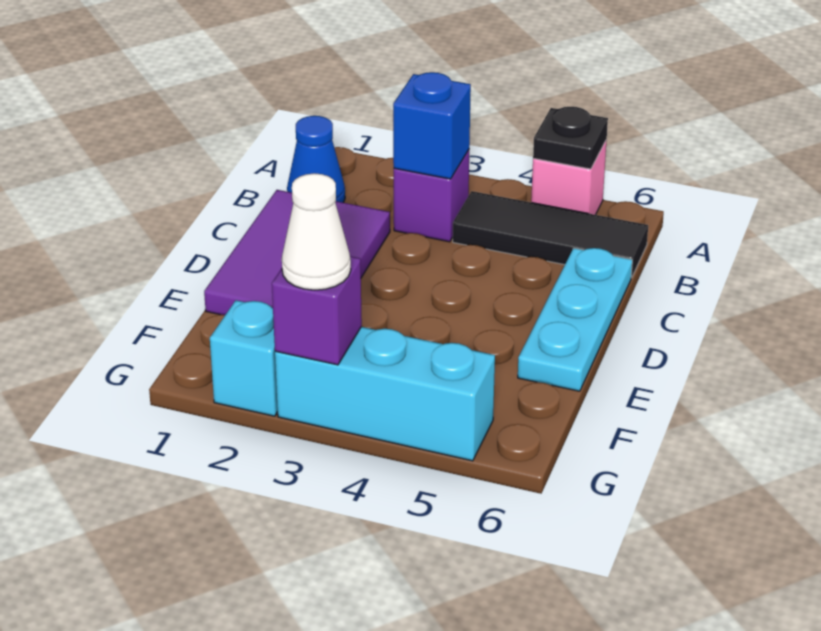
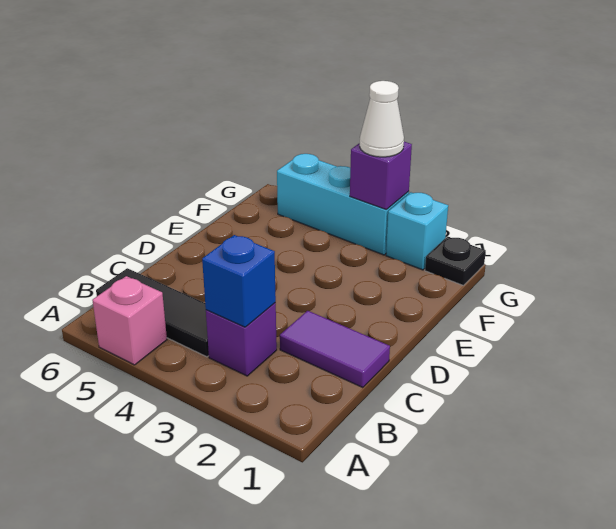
black 1x1 plate [533,107,608,169] -> black 1x1 plate moved to [425,236,486,286]
blue 1x1 cone [287,116,345,203] -> none
purple 2x3 tile [204,190,390,315] -> purple 1x2 tile [280,311,390,388]
cyan 1x3 plate [518,248,632,391] -> none

